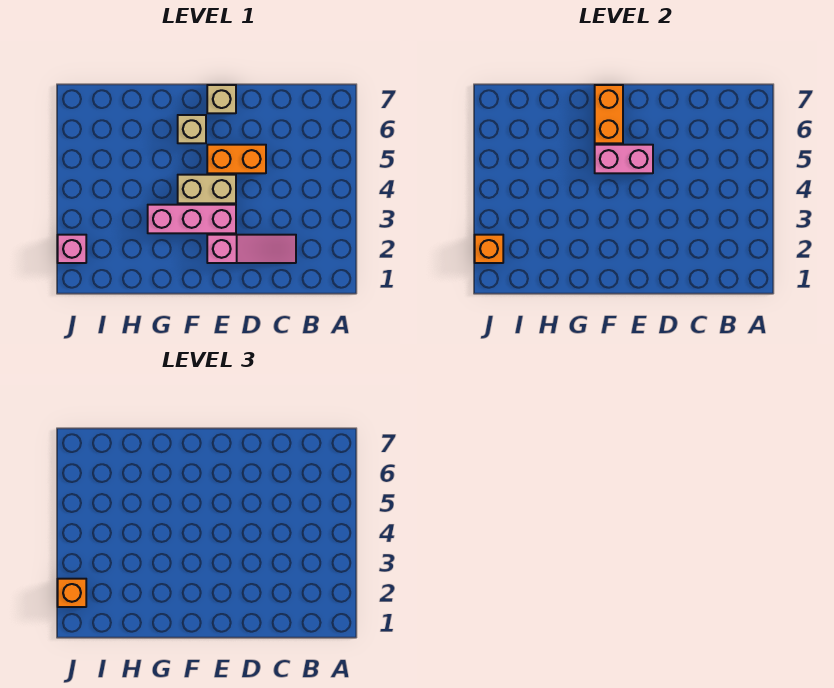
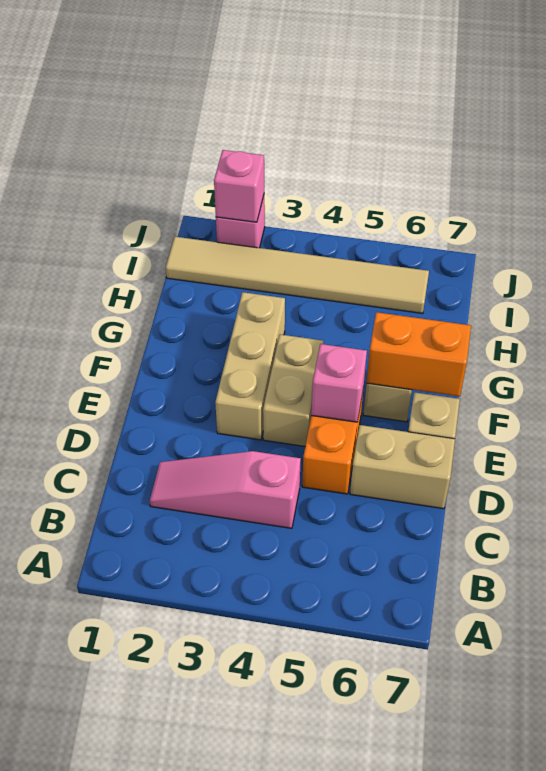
pink 1x3 slope [207,235,296,263] -> pink 1x3 slope turned to [150,451,301,528]
none -> tan 1x2 brick [350,425,455,509]
pink 1x3 brick [148,205,236,233] -> tan 1x3 brick [215,292,285,440]
pink 1x2 brick [595,145,653,173] -> pink 1x1 brick [311,344,367,422]
none -> tan 1x6 tile [166,237,429,313]
orange 1x1 brick [475,235,503,263] -> pink 1x1 brick [214,150,264,222]
orange 1x1 brick [58,579,86,607] -> none

